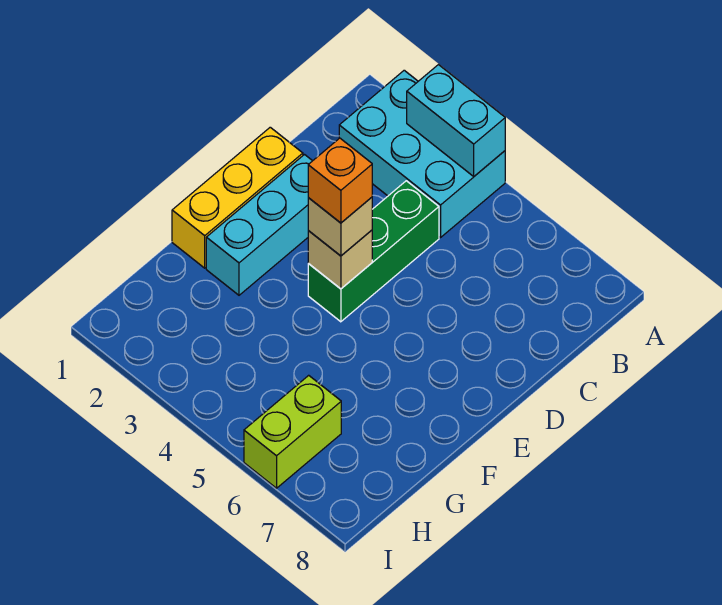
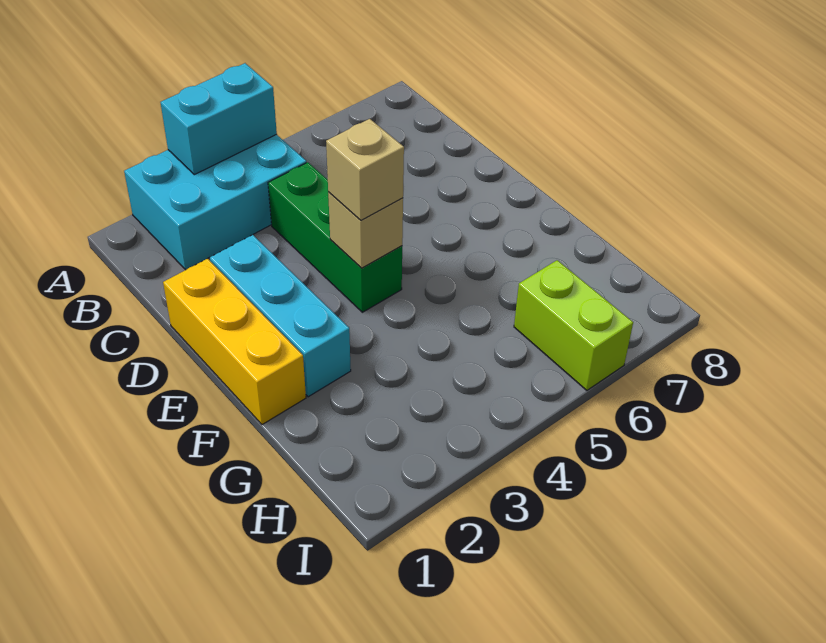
orange 1x1 brick [308,138,372,223] -> none

